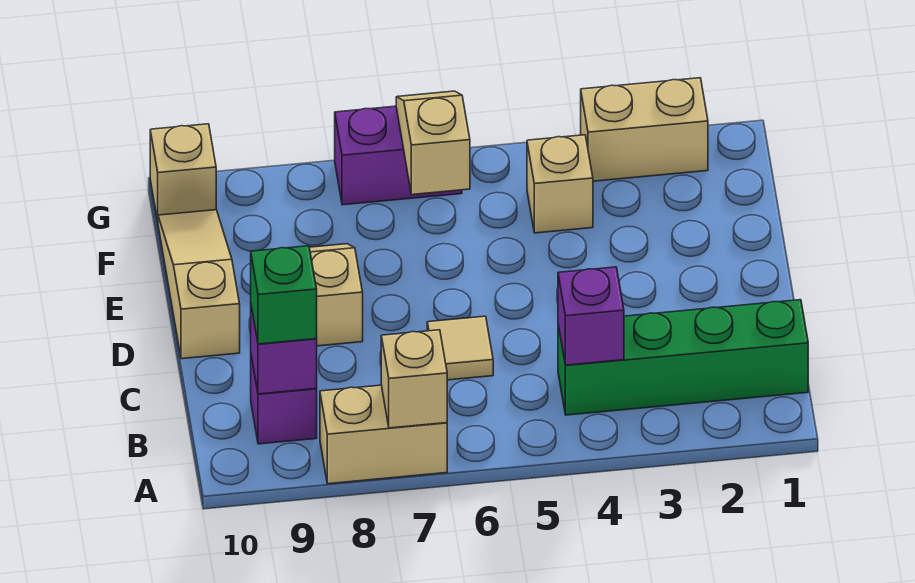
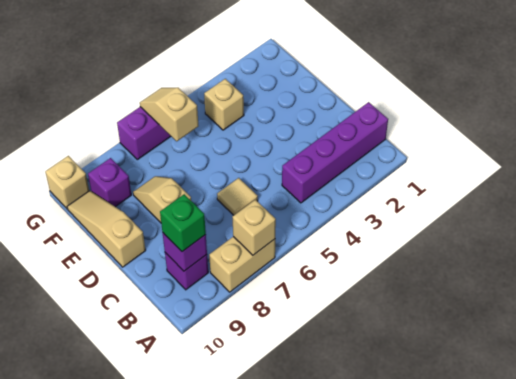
green 1x4 brick [558,300,808,415] -> purple 1x4 brick [282,102,388,203]
purple 1x1 brick [558,267,624,365] -> purple 1x1 brick moved to [88,158,131,207]
tan 1x2 brick [581,78,708,181] -> none

